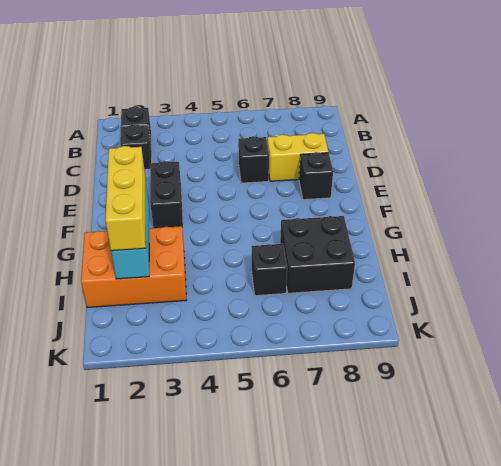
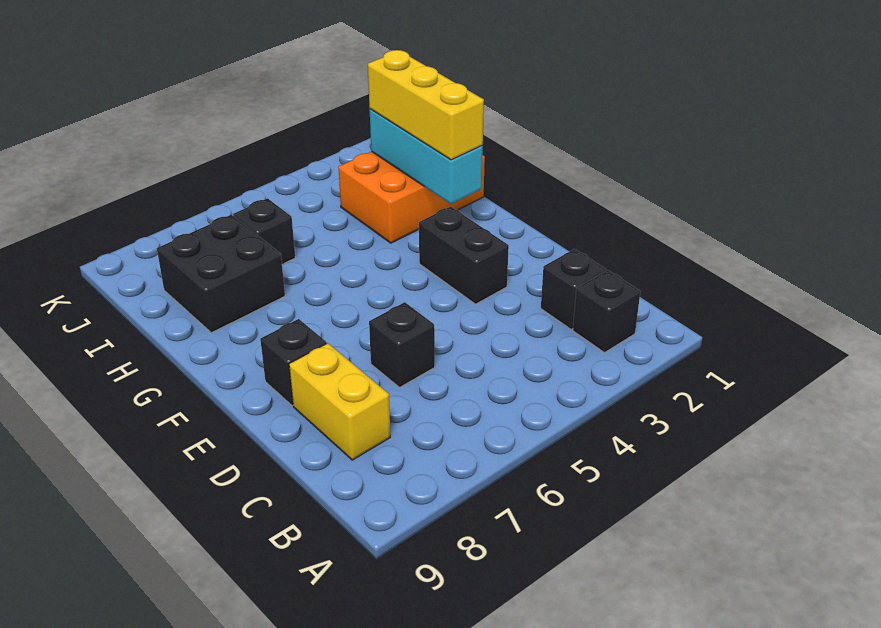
yellow 1x2 brick [267,133,328,181] -> yellow 1x2 brick turned to [289,343,390,460]

